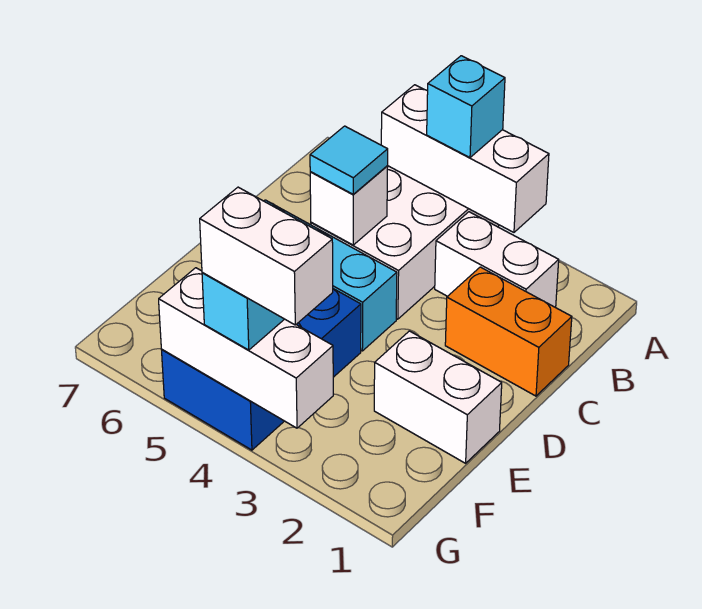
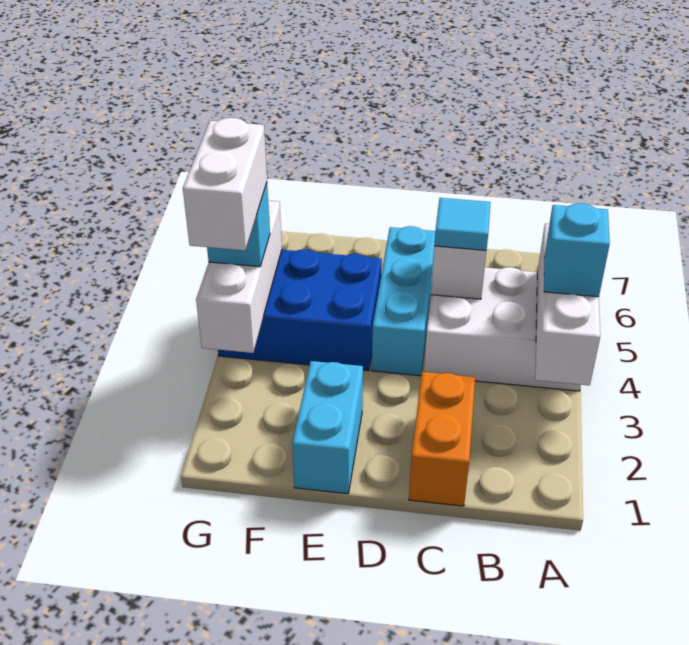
white 1x2 brick [435,212,559,307] -> none
white 1x2 brick [374,331,502,463] -> cyan 1x2 brick [292,361,363,494]

